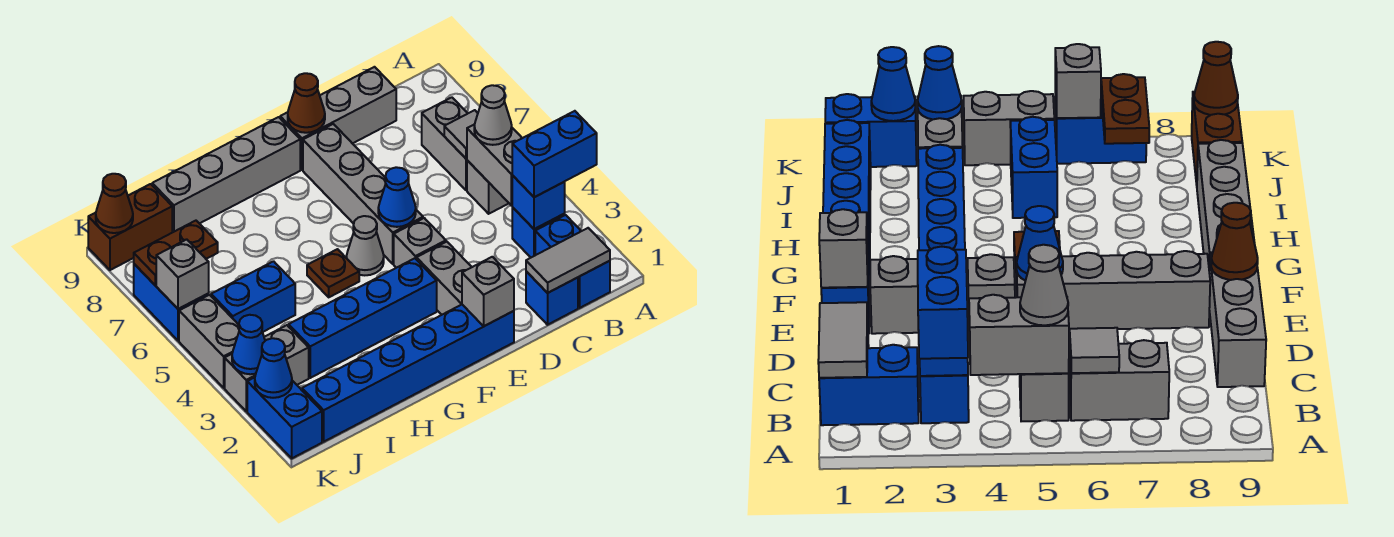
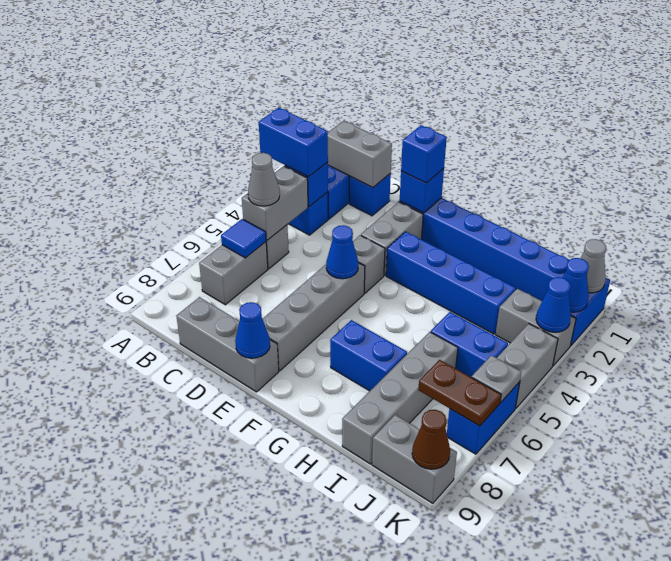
grey 1x2 tile [526,228,610,293] -> grey 1x2 brick [328,121,392,188]
grey 1x1 tile [444,110,478,159] -> blue 1x1 tile [221,219,266,258]
grey 1x1 brick [462,257,514,326] -> blue 1x1 brick [400,168,444,213]
none -> blue 1x1 brick [401,125,447,183]
brown 1x1 cone [288,73,325,133] -> blue 1x1 cone [235,302,270,358]
grey 1x1 cone [346,216,384,275] -> grey 1x1 cone moved to [581,239,606,293]
grey 1x4 brick [152,117,300,232] -> grey 1x4 brick turned to [342,332,458,464]
brown 1x1 plate [307,249,359,297] -> none
none -> blue 1x2 brick [330,320,407,391]
brown 1x2 brick [88,184,172,270] -> grey 1x2 brick [372,415,457,503]
grey 1x1 brick [156,239,209,309] -> grey 1x1 plate [472,355,521,403]

